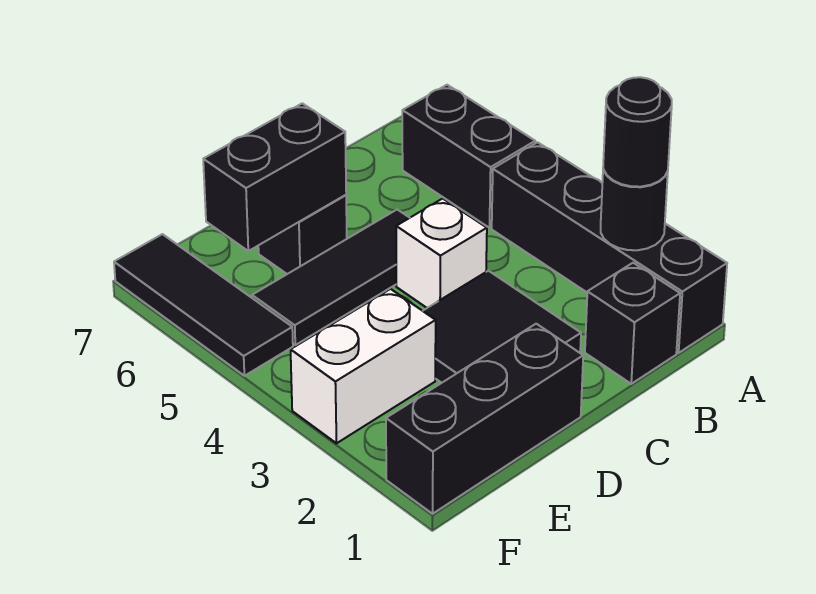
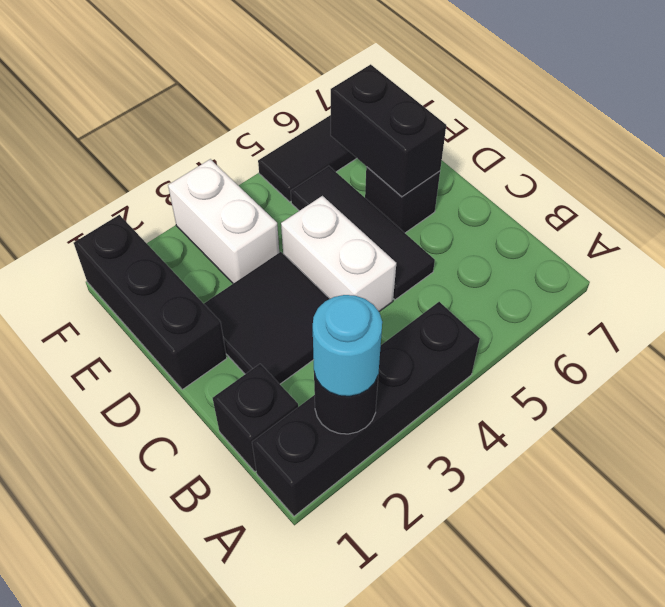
black 1x1 round brick [603,77,672,187] -> cyan 1x1 round brick [313,295,382,396]
black 1x2 brick [402,85,535,228] -> none
white 1x1 brick [396,199,487,308] -> white 1x2 brick [281,196,396,311]

